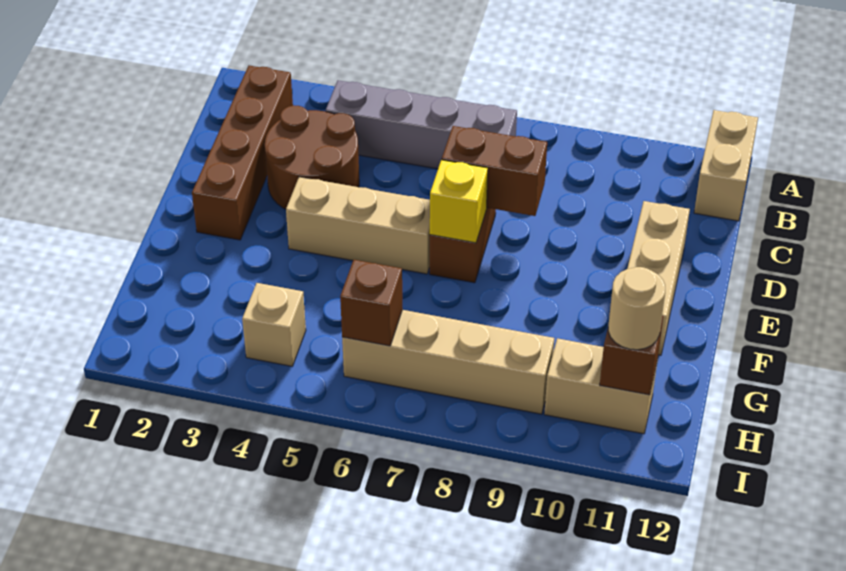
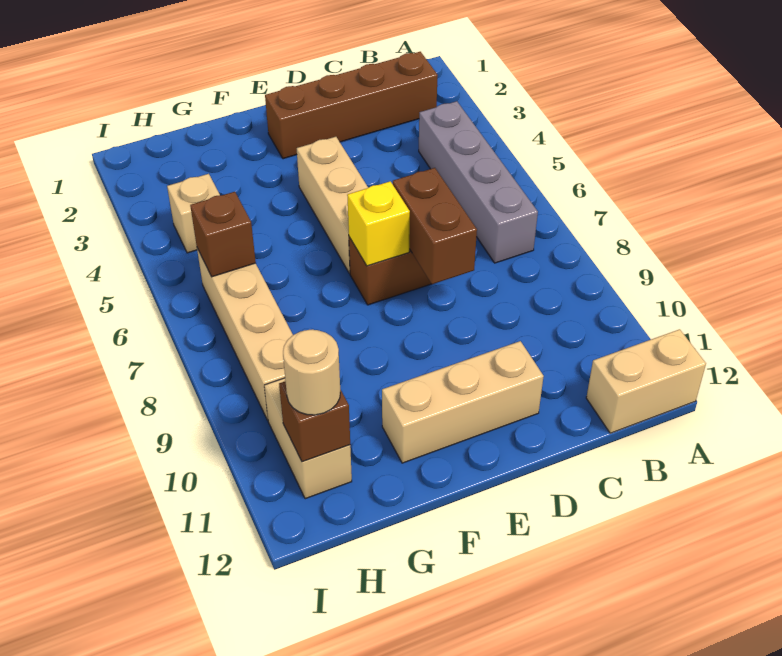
brown 2x2 round brick [265,105,359,209] -> none

